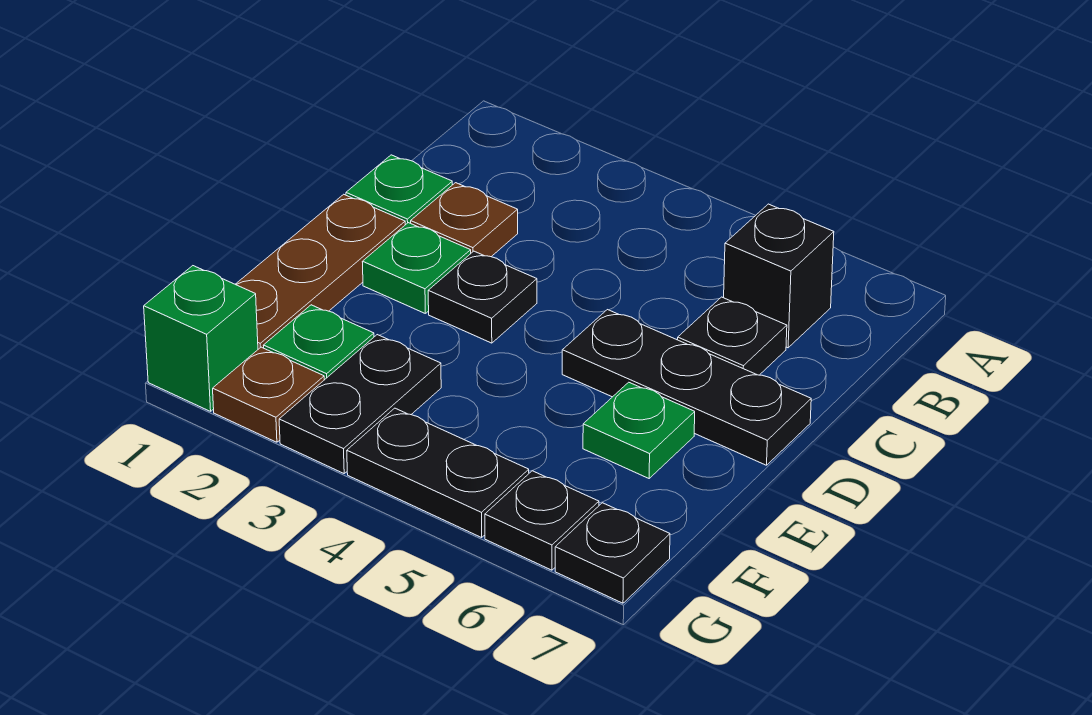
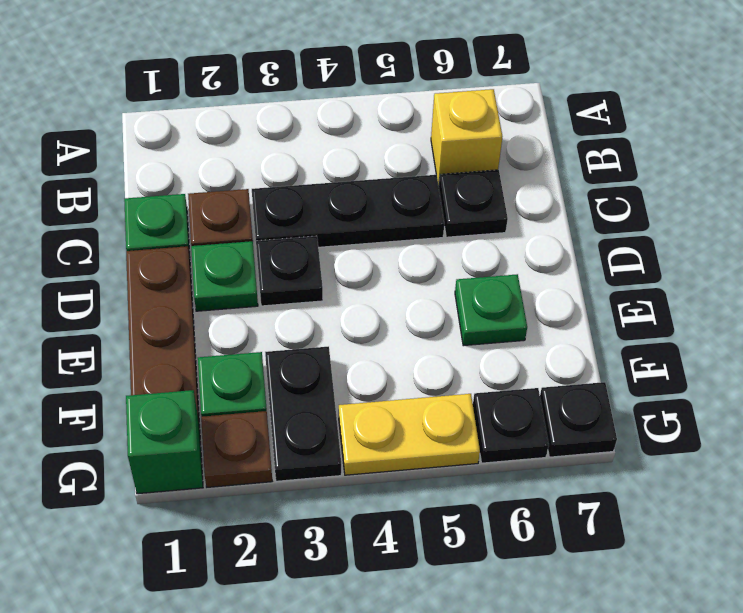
black 1x1 brick [724,204,834,348] -> yellow 1x1 brick [431,89,502,186]
black 1x3 plate [562,310,811,465] -> black 1x3 plate moved to [252,175,444,247]
black 1x2 plate [347,408,529,537] -> yellow 1x2 plate [339,394,480,475]

